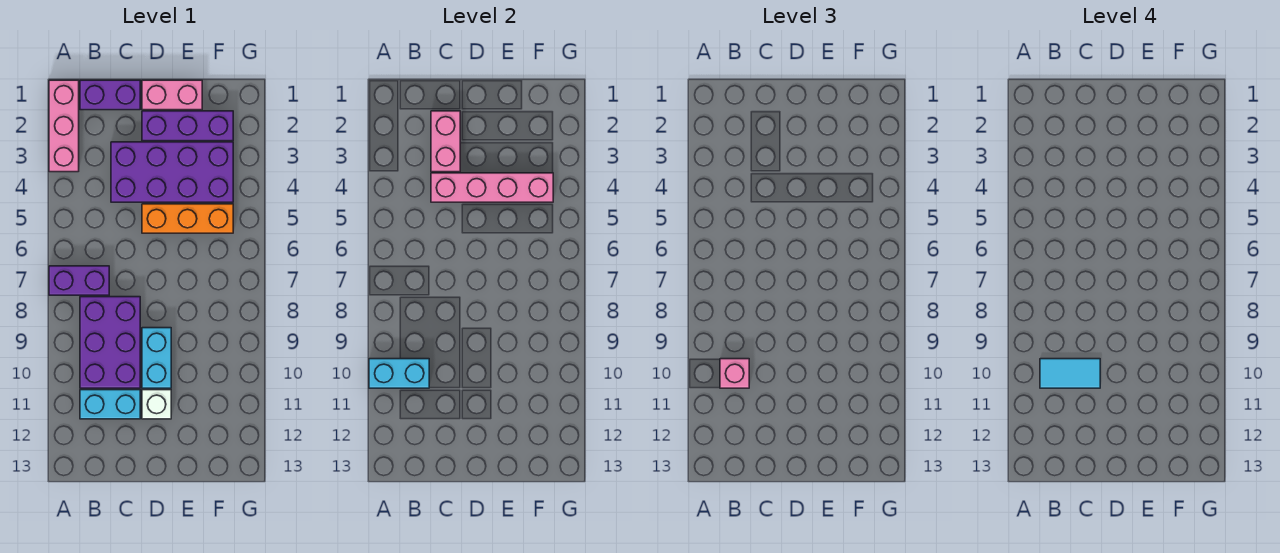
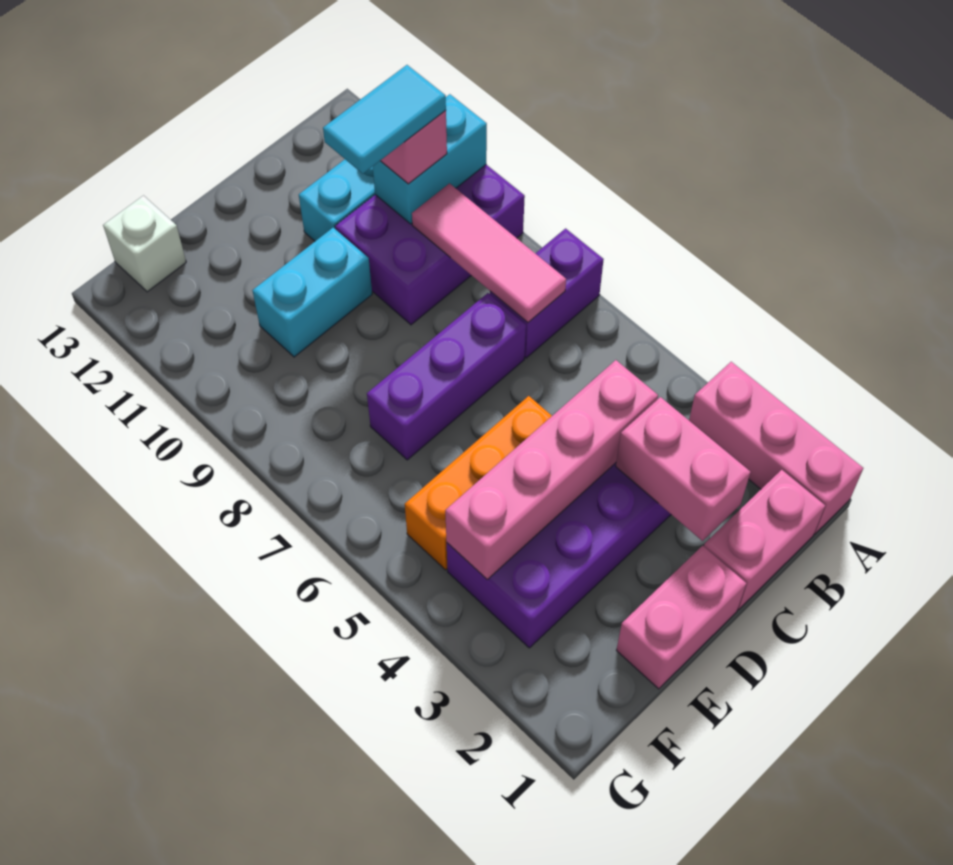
purple 1x2 brick [80,80,140,110] -> pink 1x2 brick [704,470,825,610]
none -> pink 1x3 tile [412,184,566,322]
purple 2x3 brick [80,297,140,388] -> purple 2x3 brick turned to [335,165,525,325]
purple 1x3 brick [142,111,233,141] -> purple 1x3 brick moved to [367,293,526,460]
cyan 1x2 brick [142,328,171,388] -> cyan 1x2 brick turned to [252,228,372,357]
white 1x1 brick [142,390,171,419] -> white 1x1 brick moved to [103,196,186,292]

